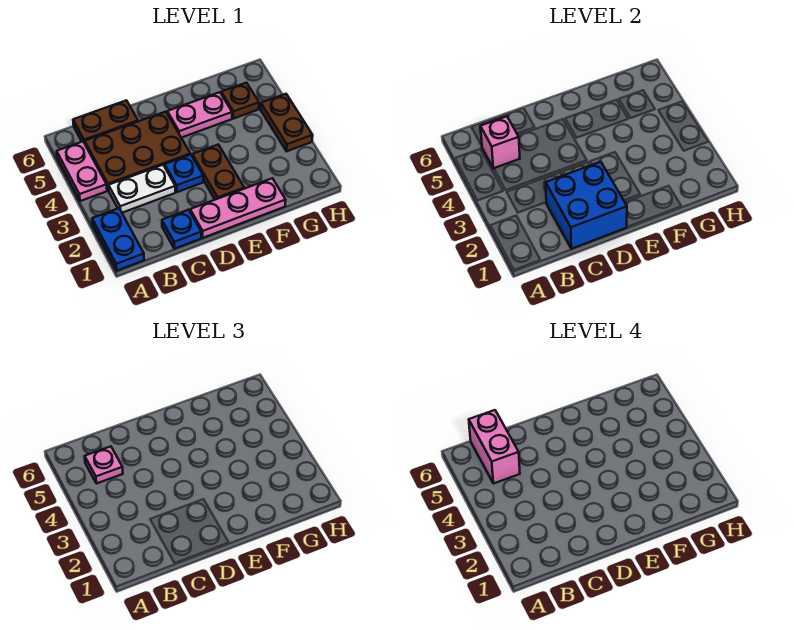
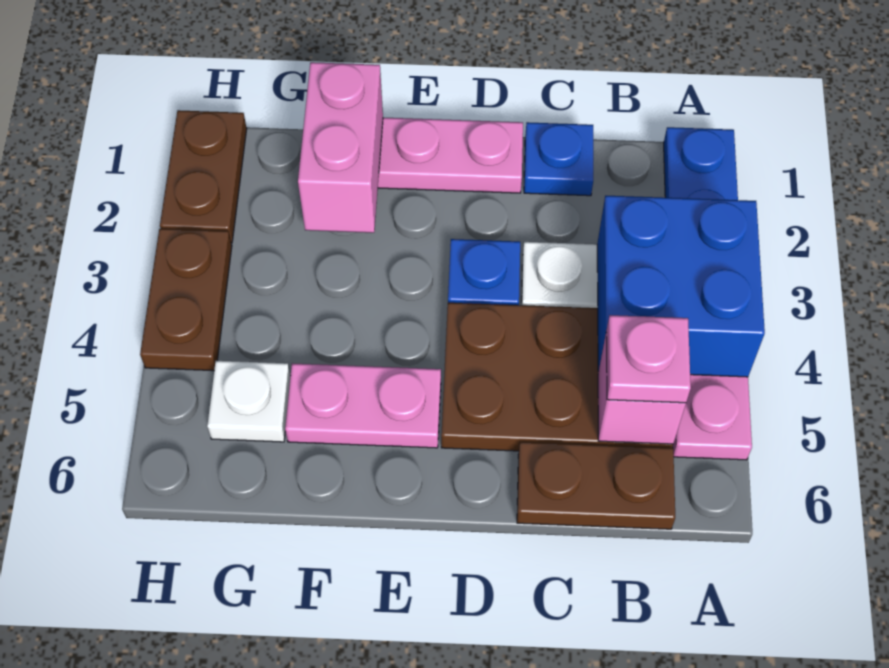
pink 1x2 brick [469,410,520,484] -> pink 1x2 brick moved to [298,62,383,233]
blue 2x2 brick [546,162,627,249] -> blue 2x2 brick moved to [597,196,765,377]
brown 1x2 plate [192,145,244,200] -> brown 1x2 plate moved to [160,110,247,243]
brown 1x1 plate [221,83,259,119] -> white 1x1 plate [207,361,291,442]

